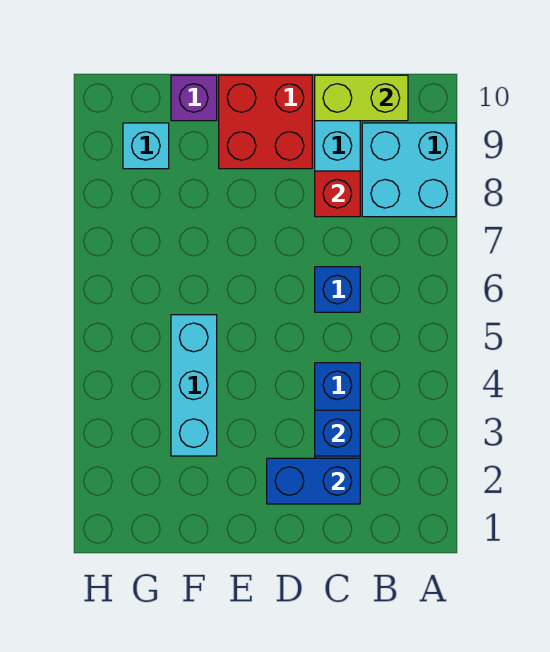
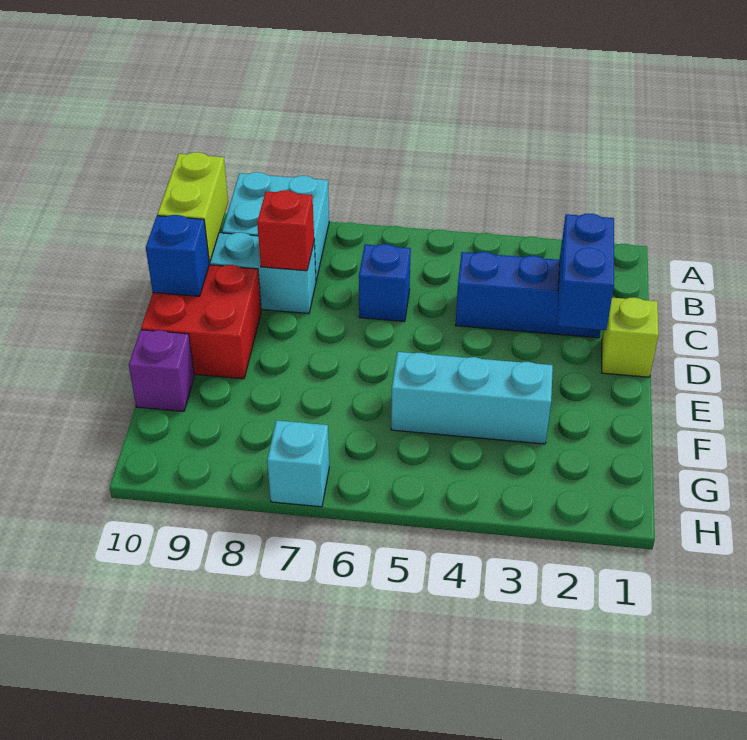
blue 1x1 brick [315,410,360,456] -> blue 1x1 brick moved to [146,215,209,296]
none -> lime 1x1 brick [602,298,659,377]
cyan 1x1 brick [123,123,169,169] -> cyan 1x1 brick moved to [267,420,329,507]

